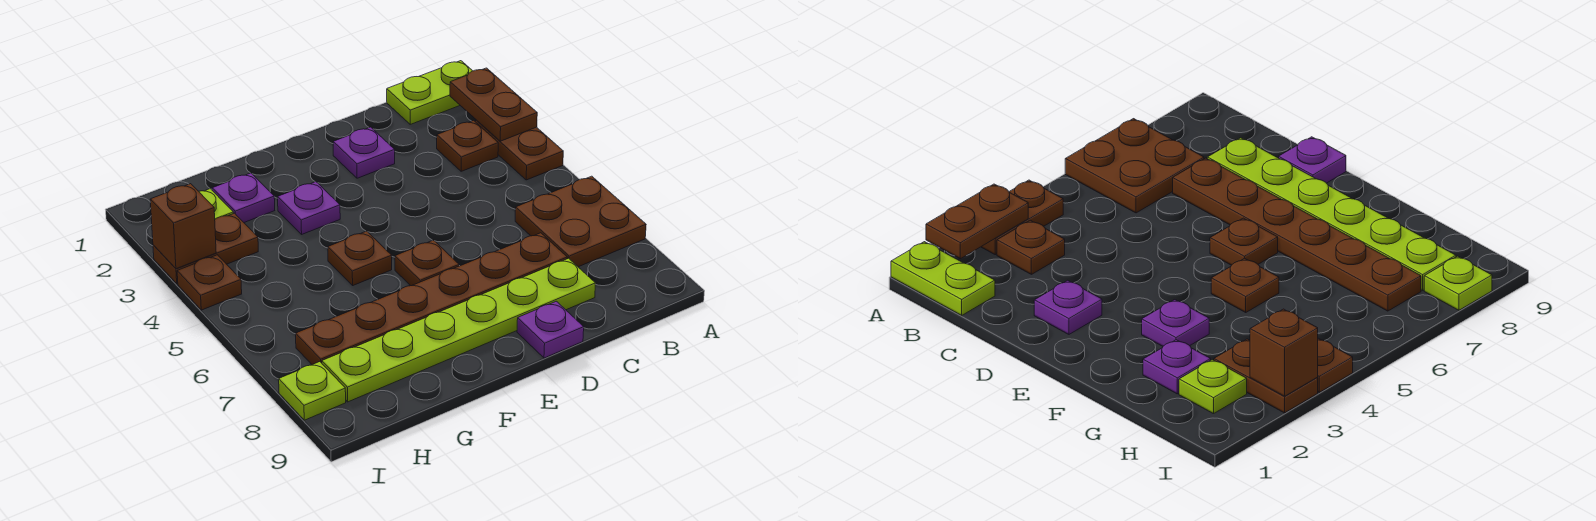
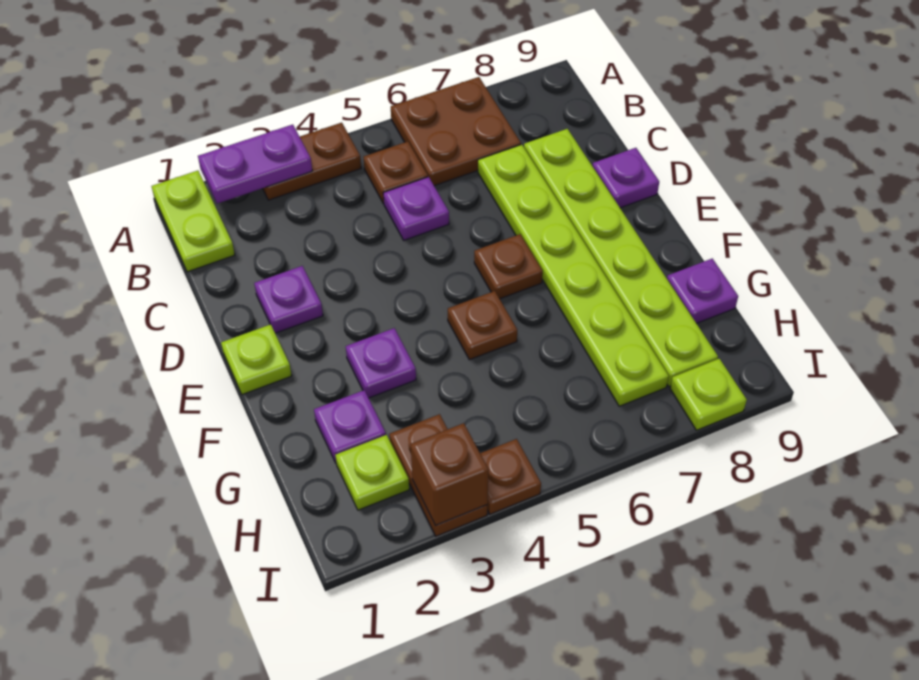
brown 1x2 plate [450,68,537,141] -> purple 1x2 plate [198,125,312,204]
brown 1x1 plate [437,120,498,171] -> brown 1x1 plate moved to [364,142,428,203]
none -> purple 1x1 plate [383,177,449,240]
brown 1x6 plate [296,233,567,365] -> lime 1x6 plate [478,145,669,406]
none -> lime 1x1 plate [221,324,292,395]
none -> purple 1x1 plate [667,259,738,323]

